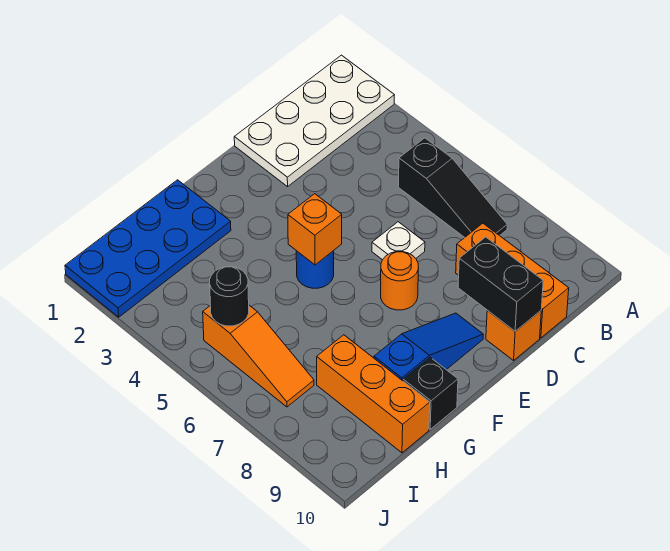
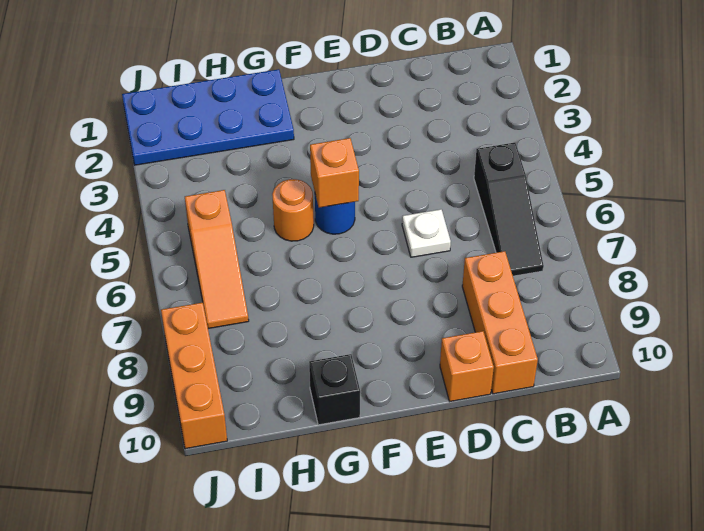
white 2x4 plate [234,55,394,187] -> none
black 1x2 brick [458,237,543,331] -> none
orange 1x1 round brick [381,252,419,310] -> orange 1x1 round brick moved to [272,179,314,241]
blue 1x3 slope [374,313,483,381] -> none
orange 1x3 brick [317,335,430,453] -> orange 1x3 brick moved to [161,303,227,449]
black 1x1 round brick [210,267,249,326] -> none

